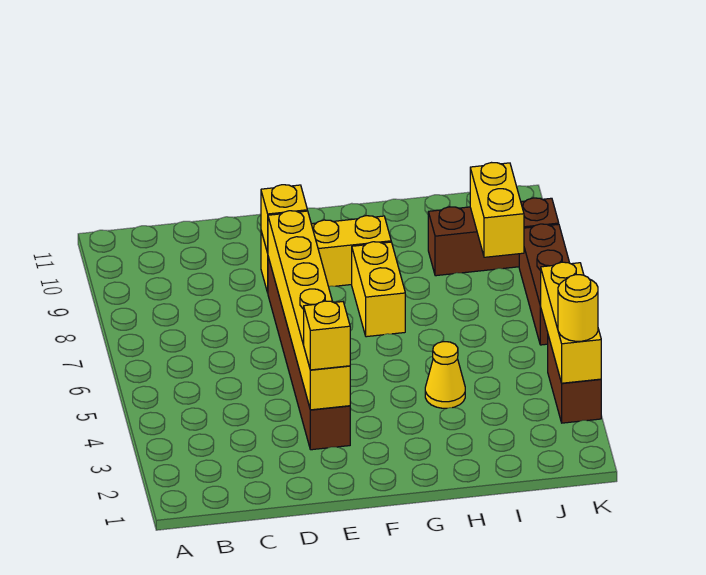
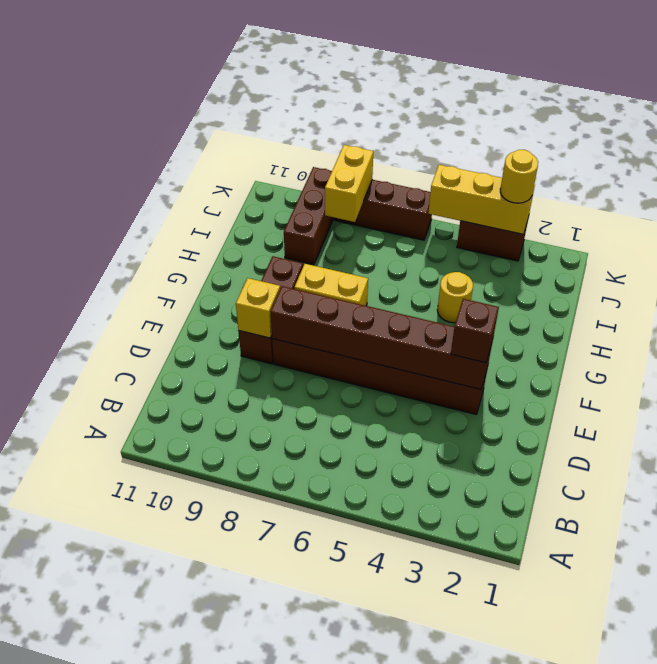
yellow 1x6 brick [268,211,350,410] -> brown 1x6 brick [271,286,493,389]
yellow 1x1 brick [304,301,350,370] -> brown 1x1 brick [451,299,499,363]
yellow 1x3 brick [261,216,391,293] -> brown 1x3 brick [239,256,303,364]
yellow 1x1 cone [425,342,465,408] -> yellow 1x1 round brick [437,272,473,323]
yellow 1x2 brick [470,163,524,257] -> yellow 1x2 brick turned to [325,145,373,222]

